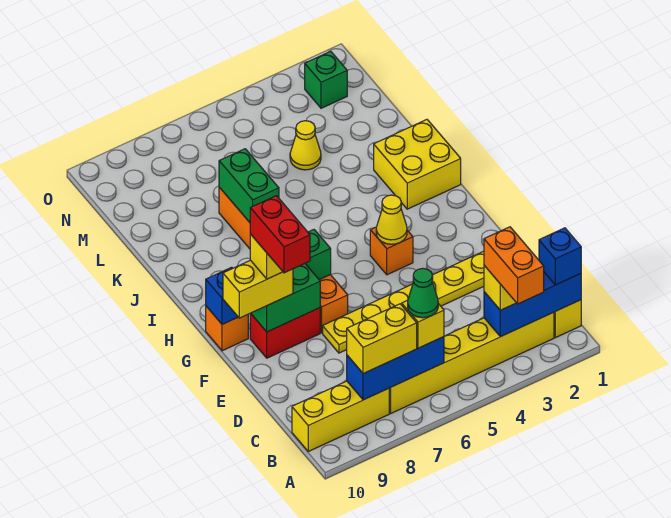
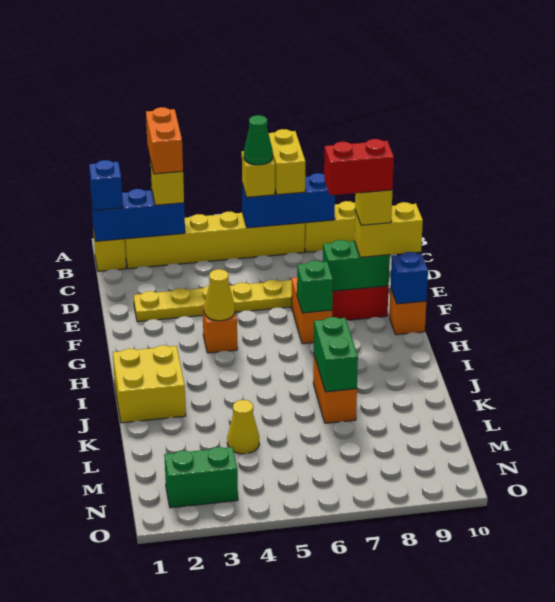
yellow 1x2 brick [347,304,417,374] -> yellow 1x2 brick turned to [269,129,305,195]
red 1x2 brick [250,196,310,273] -> red 1x2 brick turned to [324,139,394,195]
green 1x1 brick [305,51,347,108] -> green 1x2 brick [164,447,238,508]

